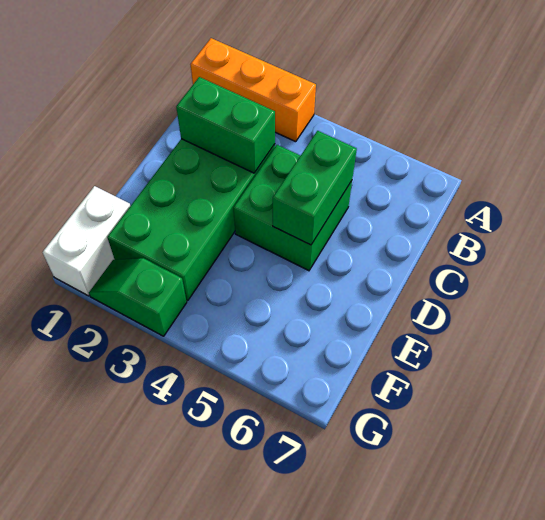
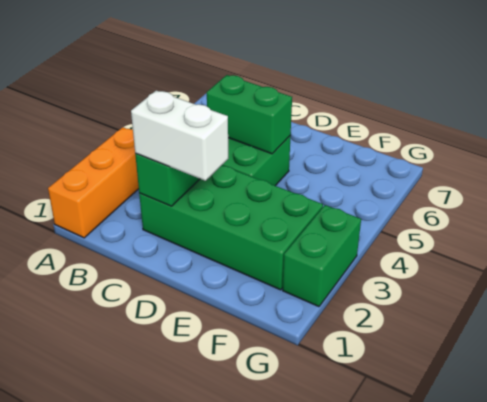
white 1x2 brick [43,186,130,296] -> white 1x2 brick moved to [131,91,229,181]
green 1x2 slope [89,258,187,336] -> green 1x2 brick [283,205,361,307]

